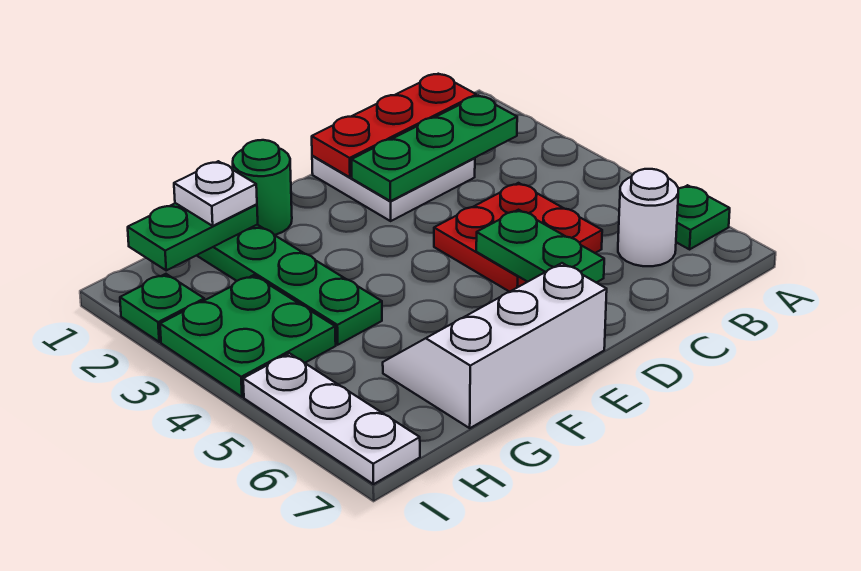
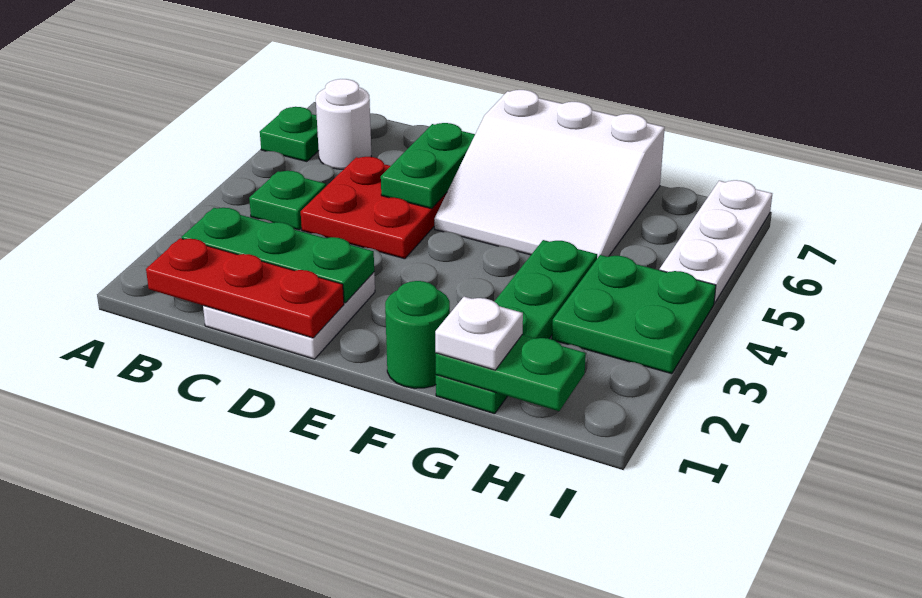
white 2x3 slope [383,263,607,428] -> white 3x3 slope [434,90,665,258]
green 1x1 plate [120,274,204,342] -> green 1x1 plate moved to [249,171,326,230]

